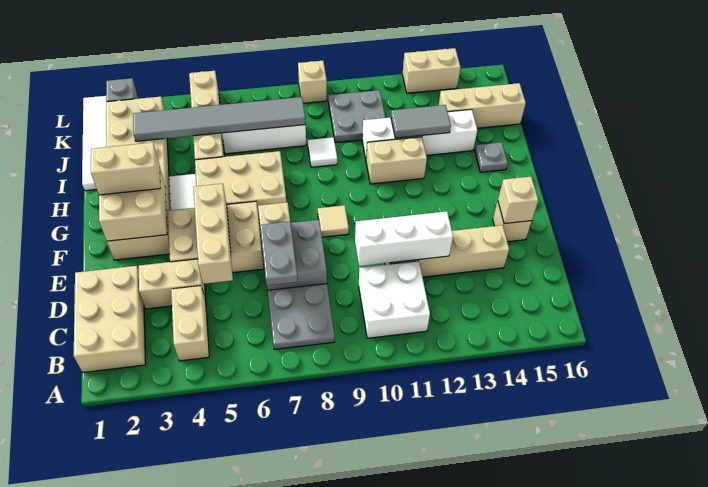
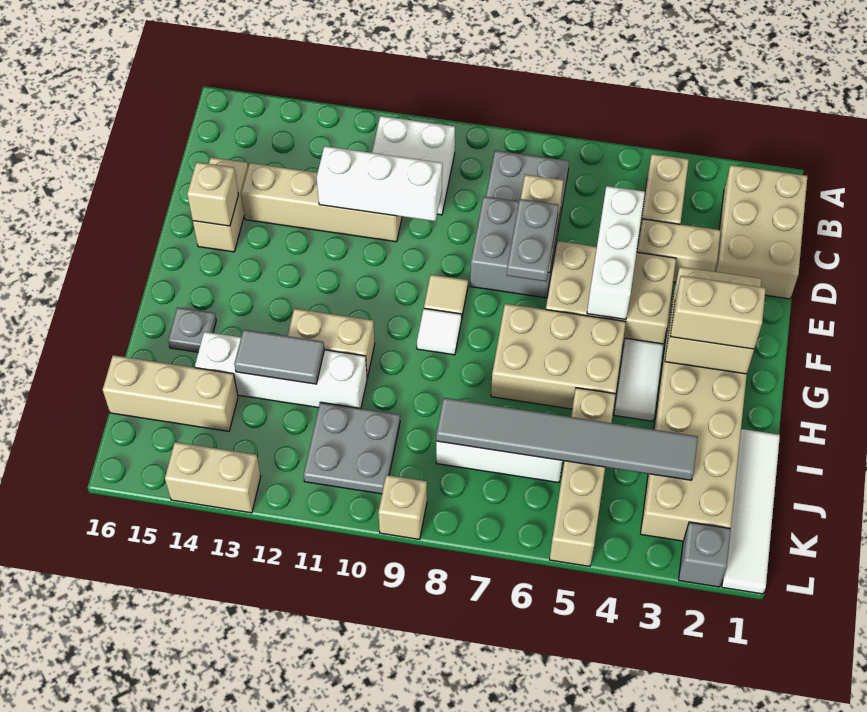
grey 1x2 plate [260,222,298,285] -> grey 1x2 plate moved to [507,199,559,281]
tan 1x3 brick [193,184,233,284] -> white 1x3 brick [587,186,645,319]
tan 1x1 brick [493,201,532,242] -> tan 1x2 brick [193,157,248,252]
white 1x1 tile [308,137,337,167] -> white 1x1 tile moved to [417,309,462,355]

